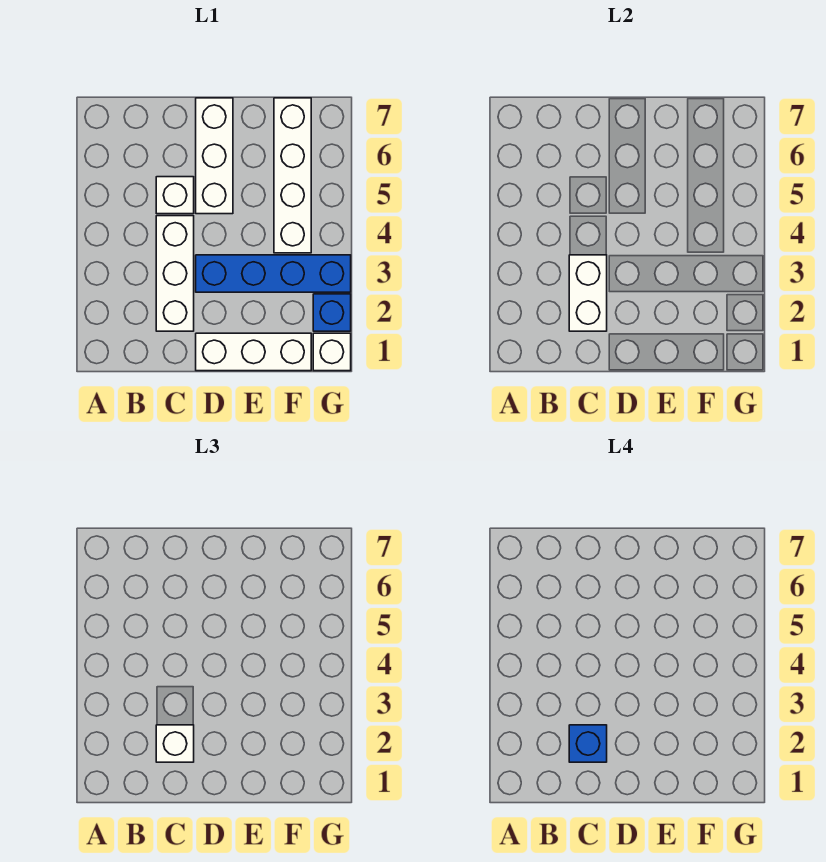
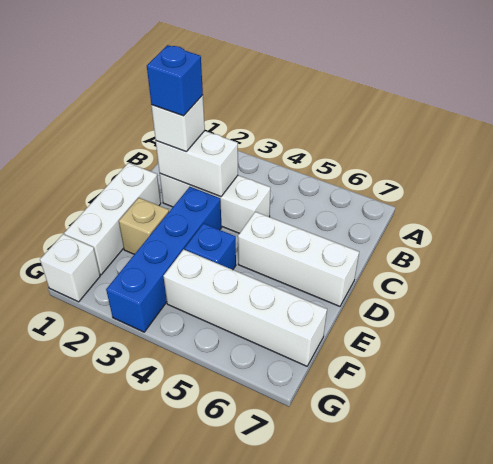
white 1x1 brick [156,177,194,214] -> none
none -> tan 1x1 brick [119,198,169,254]
blue 1x1 brick [313,294,351,331] -> blue 1x1 brick moved to [184,224,236,270]

